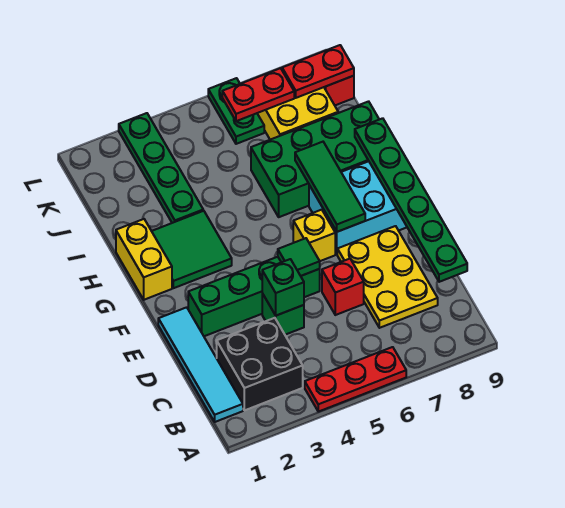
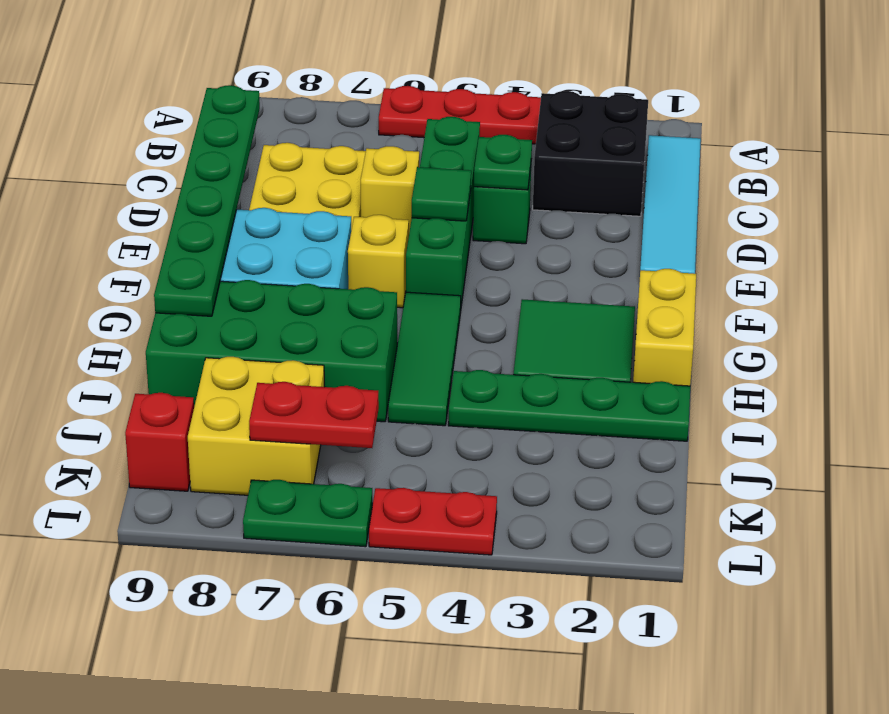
green 1x1 brick [262,259,304,316] -> green 1x1 plate [474,135,532,190]
red 1x1 brick [322,259,364,315] -> yellow 1x1 brick [361,146,419,232]
green 1x4 brick [188,257,320,336] -> green 1x4 brick turned to [406,117,480,306]
green 1x3 tile [295,142,365,232] -> green 1x3 tile moved to [388,292,461,426]
green 1x4 plate [119,113,203,223] -> green 1x4 plate turned to [448,370,690,441]
green 1x2 plate [208,78,264,144] -> green 1x2 plate turned to [243,480,372,547]
red 1x2 plate [282,45,354,98] -> red 1x2 plate moved to [369,488,497,555]

